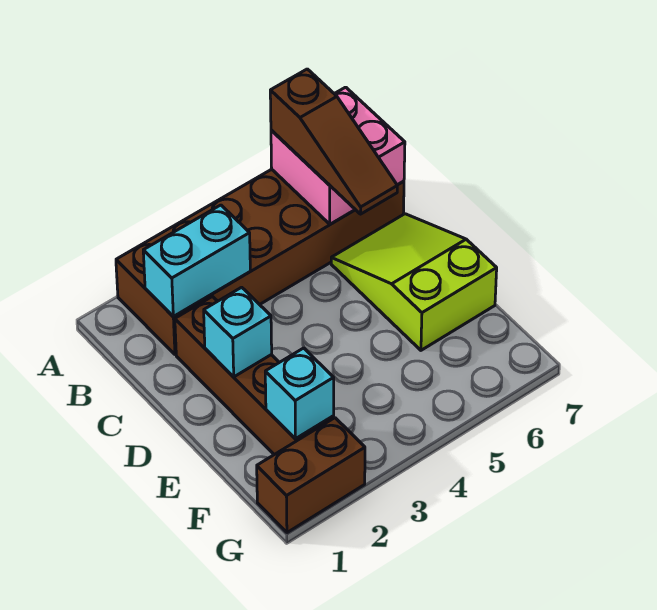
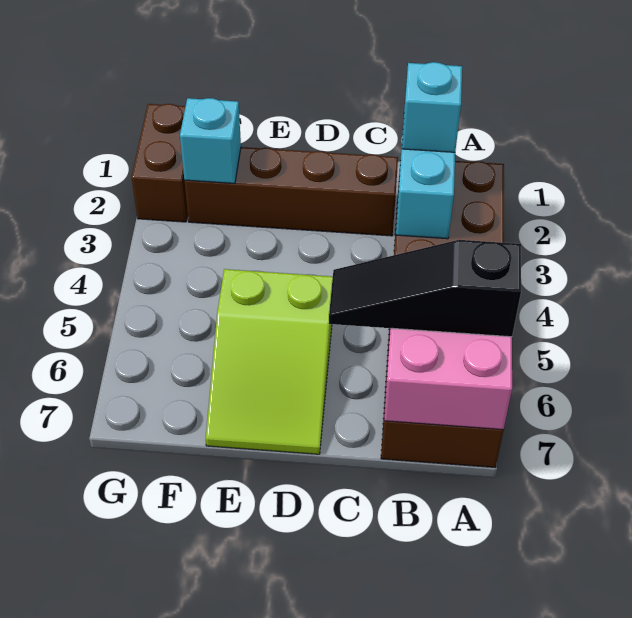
brown 1x3 slope [270,69,397,214] -> black 1x3 slope [329,240,521,337]
lime 2x3 slope [331,214,497,350] -> lime 2x3 slope turned to [206,269,333,454]
cyan 1x1 brick [204,287,272,377] -> cyan 1x1 brick moved to [402,62,462,152]

